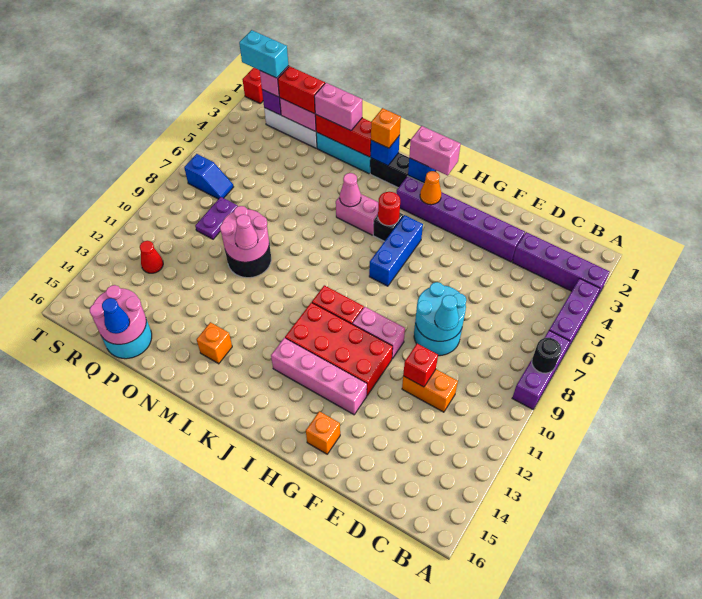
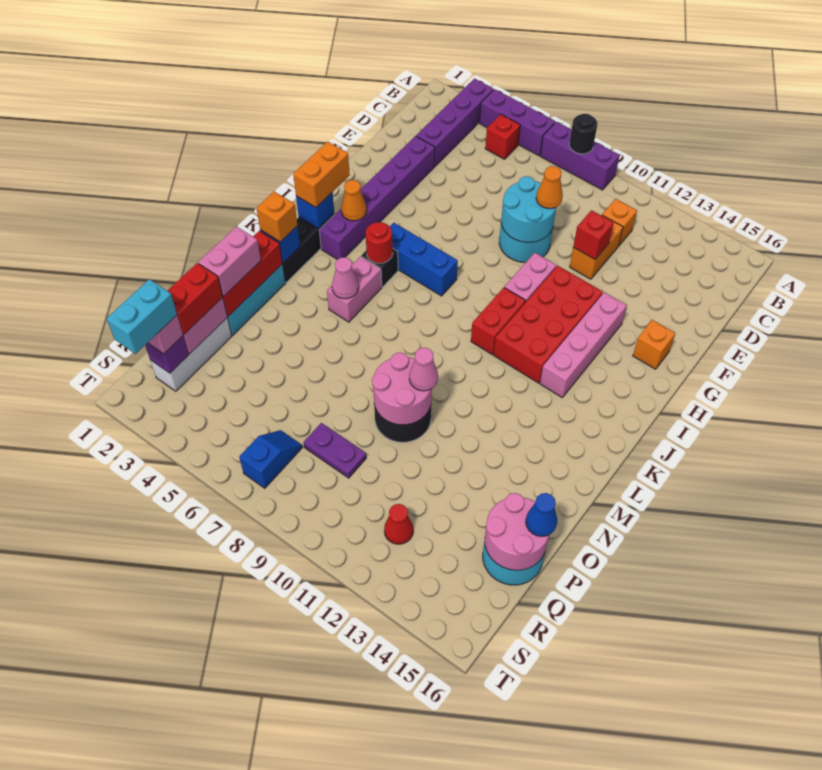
cyan 1x1 cone [435,295,459,331] -> orange 1x1 cone [536,166,563,209]
pink 1x2 brick [409,126,461,175] -> orange 1x2 brick [293,142,350,208]
orange 1x1 brick [197,322,232,364] -> orange 1x1 brick moved to [602,199,637,245]
red 1x1 brick [243,68,263,103] -> red 1x1 brick moved to [485,114,520,159]

